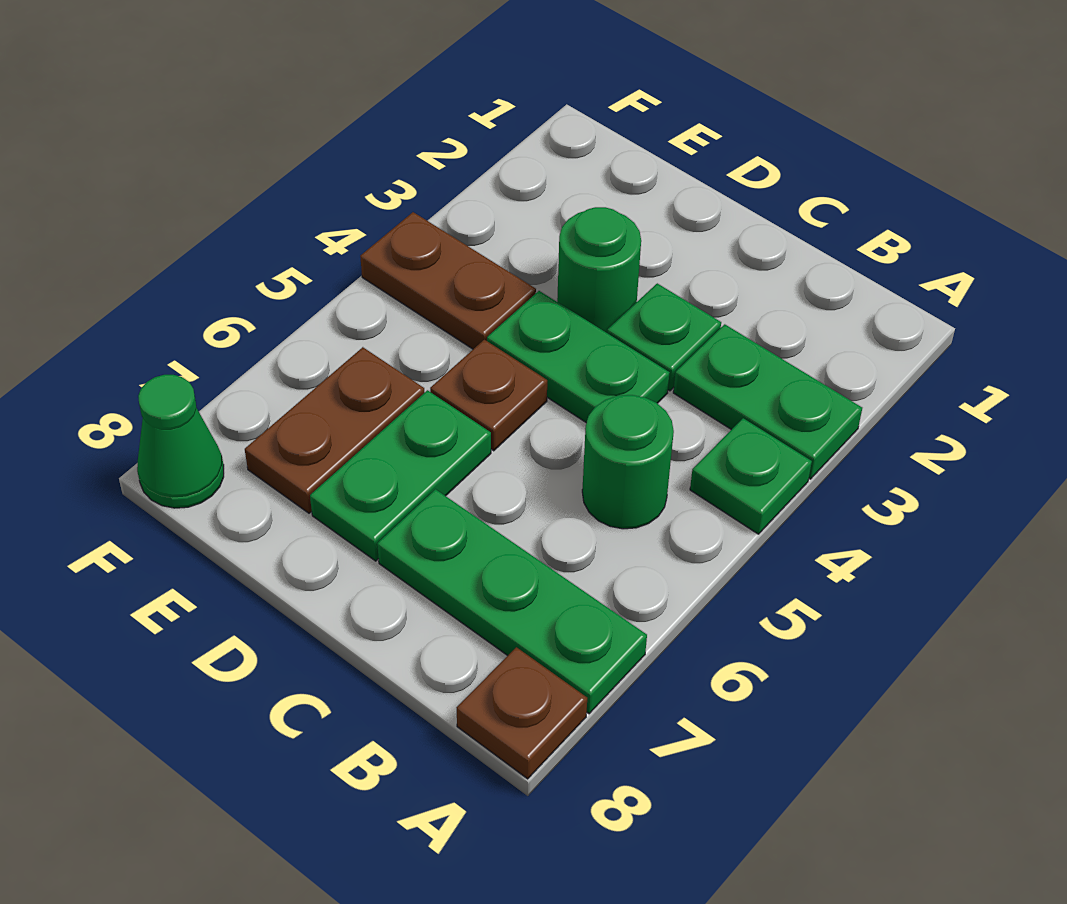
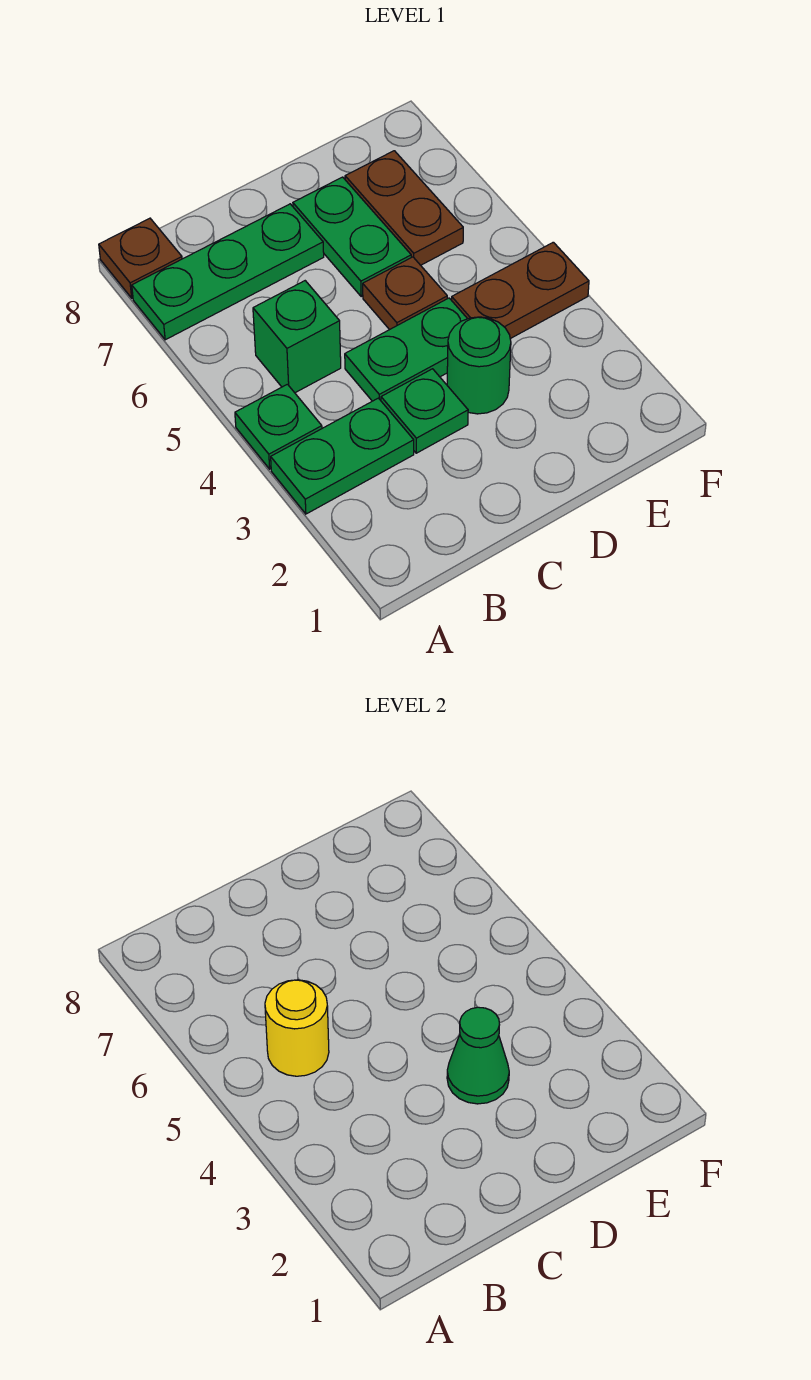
green 1x1 round brick [582,395,674,529] -> green 1x1 brick [253,281,341,393]
none -> yellow 1x1 round brick [265,980,329,1076]
green 1x1 cone [137,375,224,508] -> green 1x1 cone moved to [447,1007,509,1104]

